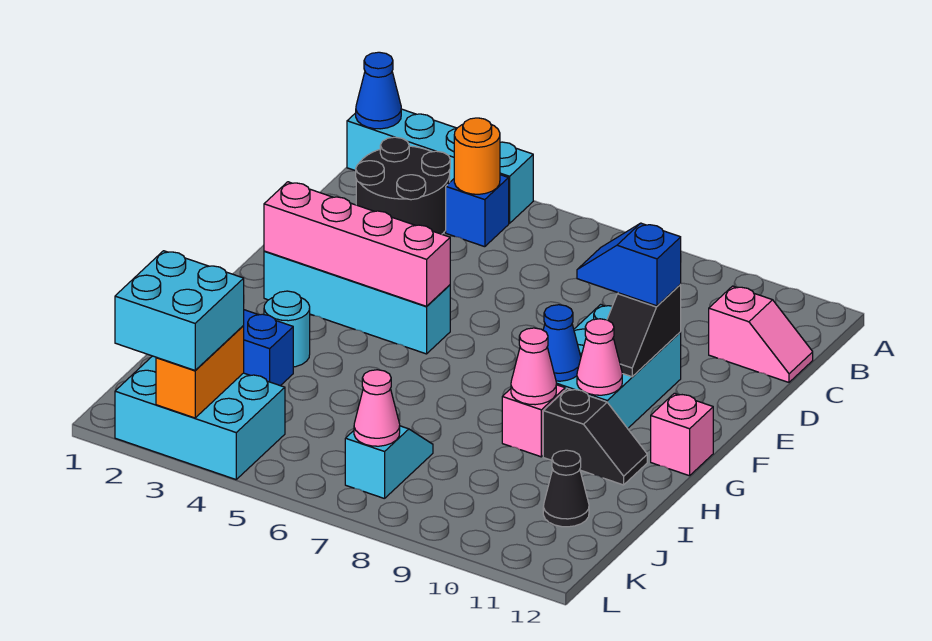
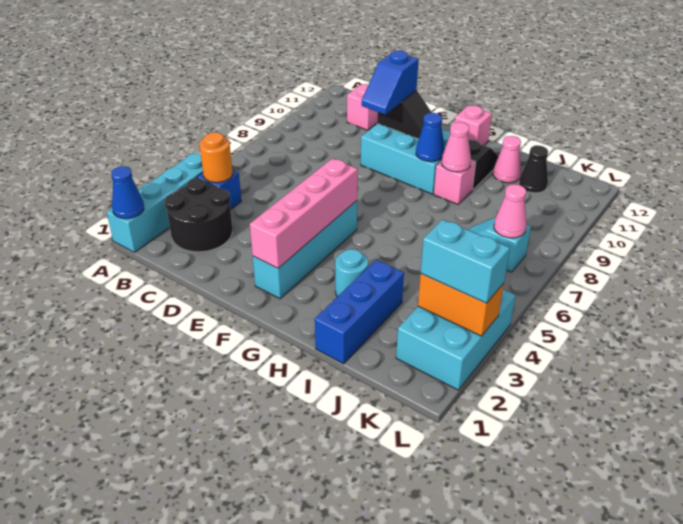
pink 1x1 cone [577,319,622,395] -> pink 1x1 cone moved to [493,136,521,183]
cyan 2x2 brick [115,251,244,370] -> cyan 1x2 brick [421,220,510,303]

